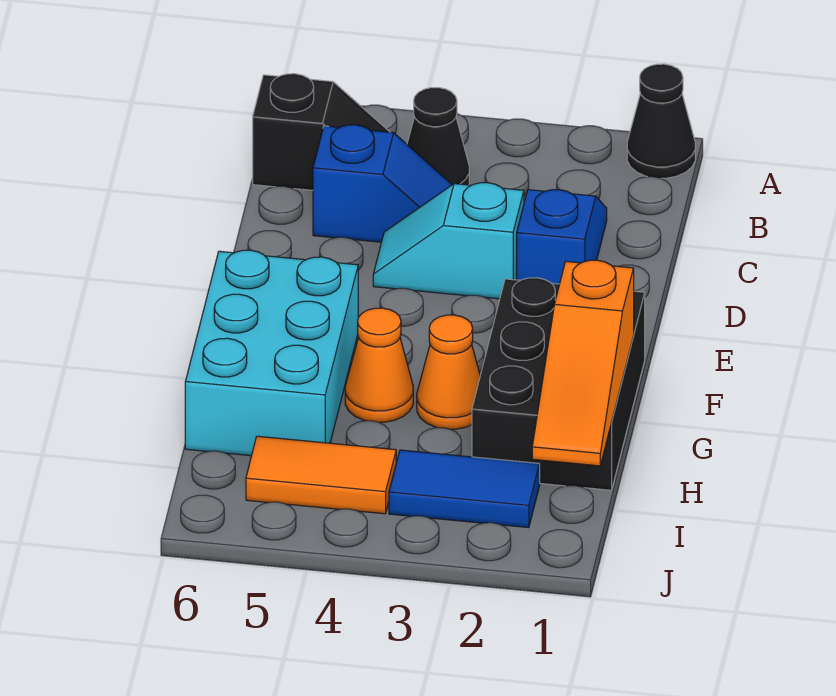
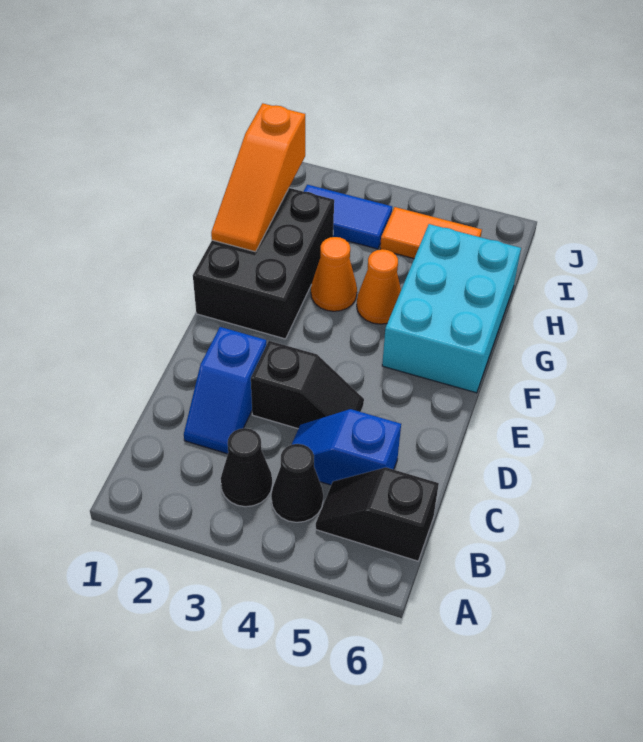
black 1x1 cone [627,64,695,178] -> black 1x1 cone moved to [221,428,272,507]
cyan 1x2 slope [373,183,524,299] -> black 1x2 slope [251,341,364,429]
orange 1x3 slope [532,260,634,466] -> orange 1x3 slope turned to [211,103,305,252]

